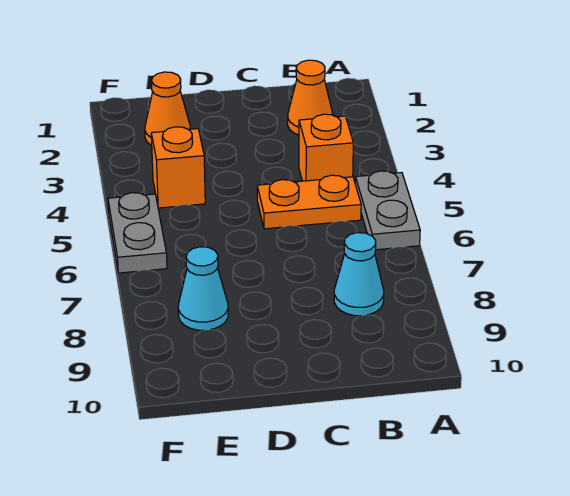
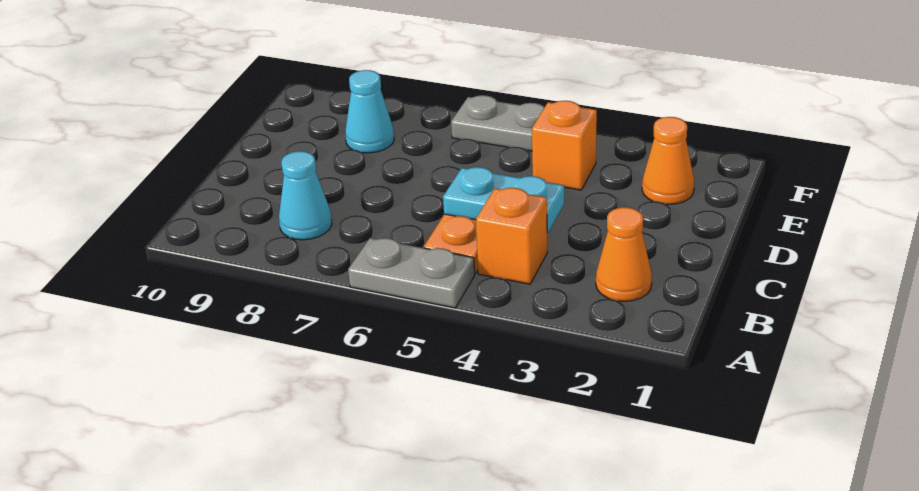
none -> cyan 1x2 plate [443,167,564,233]

